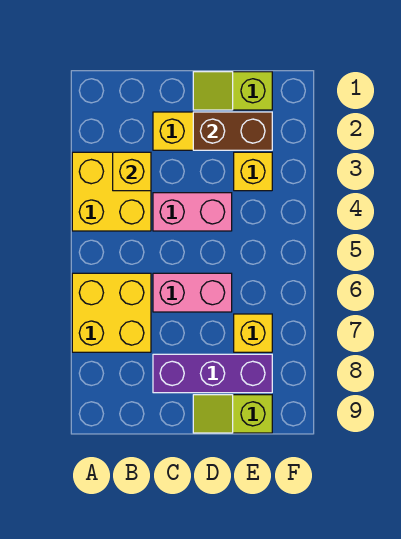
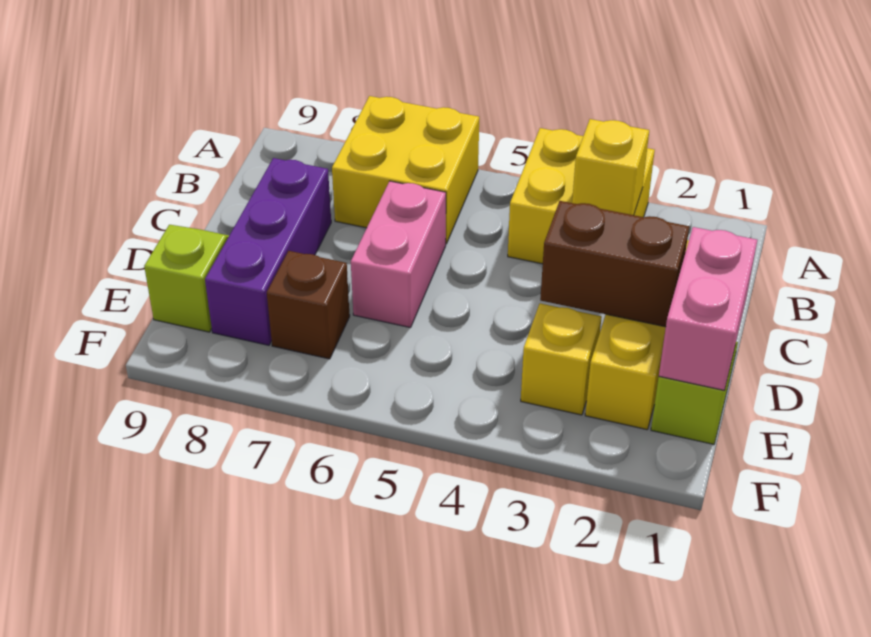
pink 1x2 brick [153,193,232,231] -> pink 1x2 brick moved to [659,227,757,391]
brown 1x2 brick [193,112,272,150] -> brown 1x2 brick turned to [540,201,689,327]
yellow 1x1 brick [234,314,272,352] -> brown 1x1 brick [267,251,350,359]

